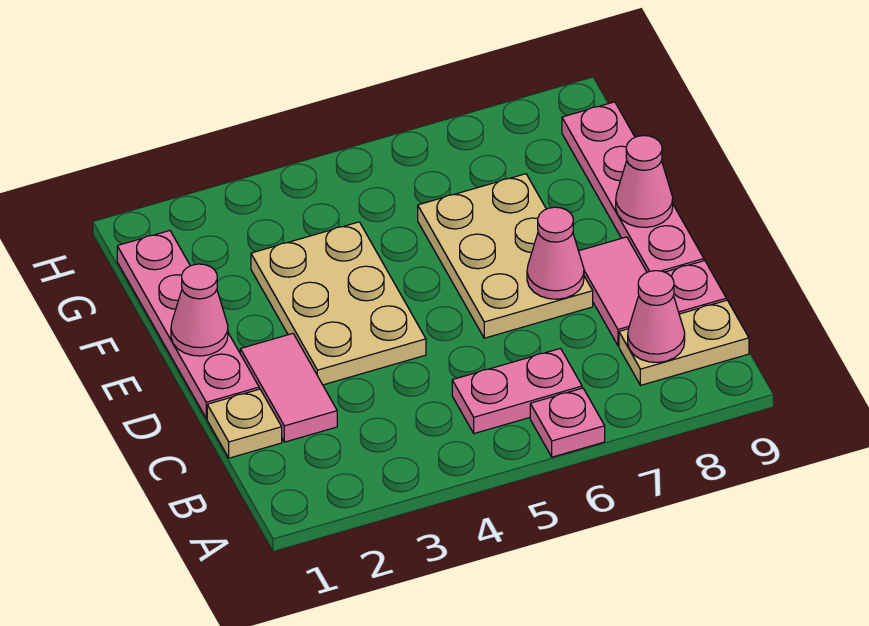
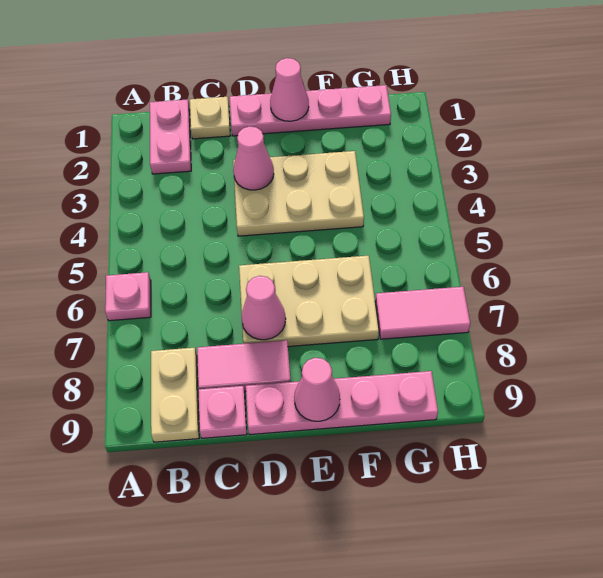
pink 1x2 plate [452,348,582,433] -> pink 1x2 plate moved to [150,99,191,174]
pink 1x1 cone [628,271,685,362] -> pink 1x1 cone moved to [233,126,274,190]
pink 1x2 tile [240,333,337,442] -> pink 1x2 tile moved to [375,287,470,339]

